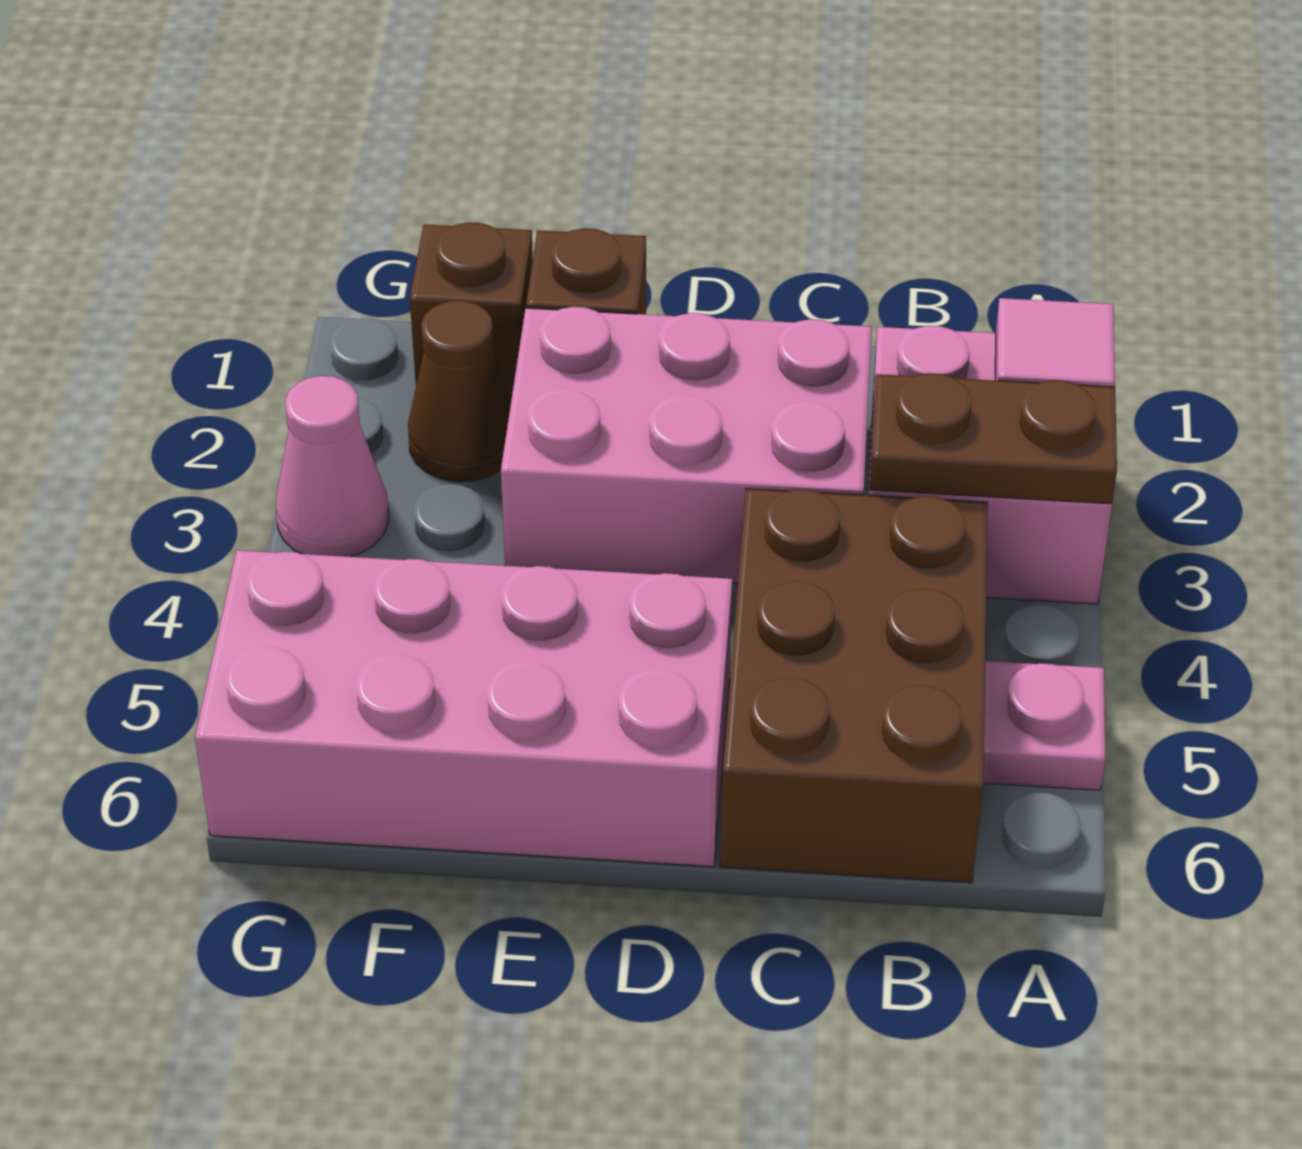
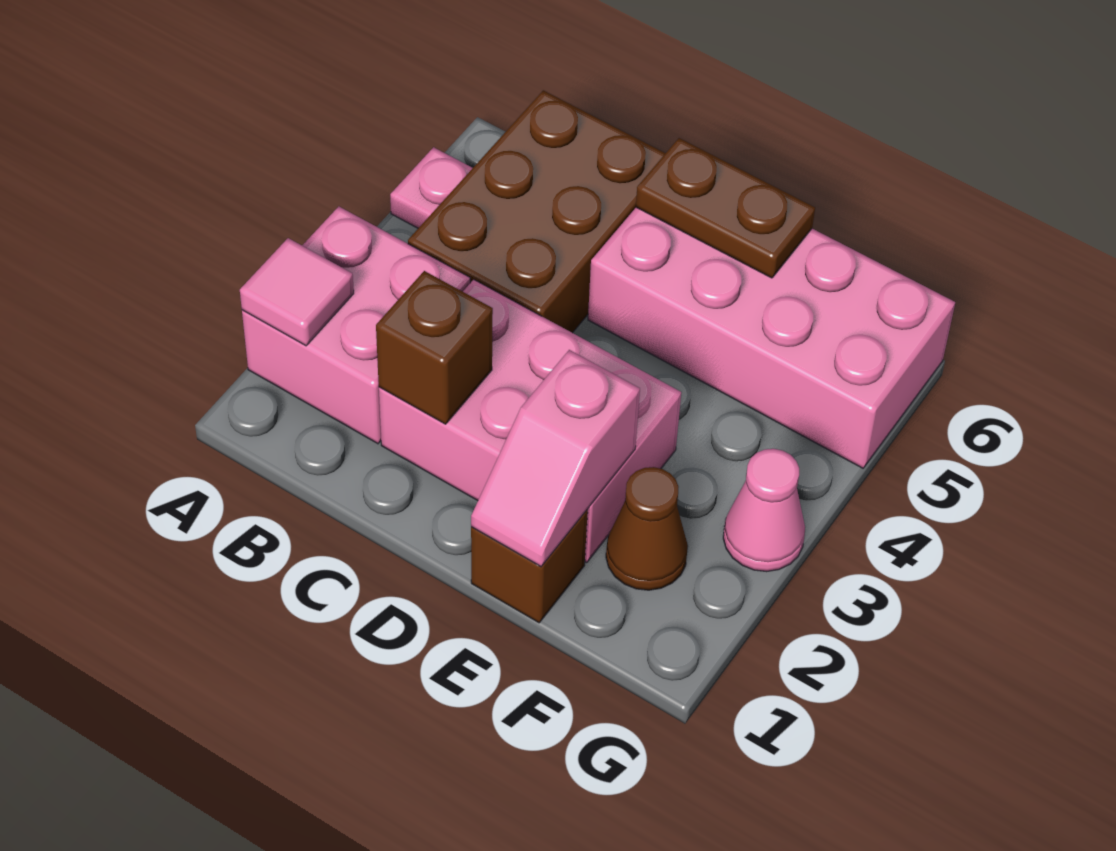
brown 1x2 plate [870,373,1117,504] -> brown 1x2 plate moved to [636,138,815,278]
none -> pink 1x2 slope [471,350,640,566]
brown 1x1 brick [410,222,533,400] -> brown 1x1 brick moved to [376,271,493,424]

